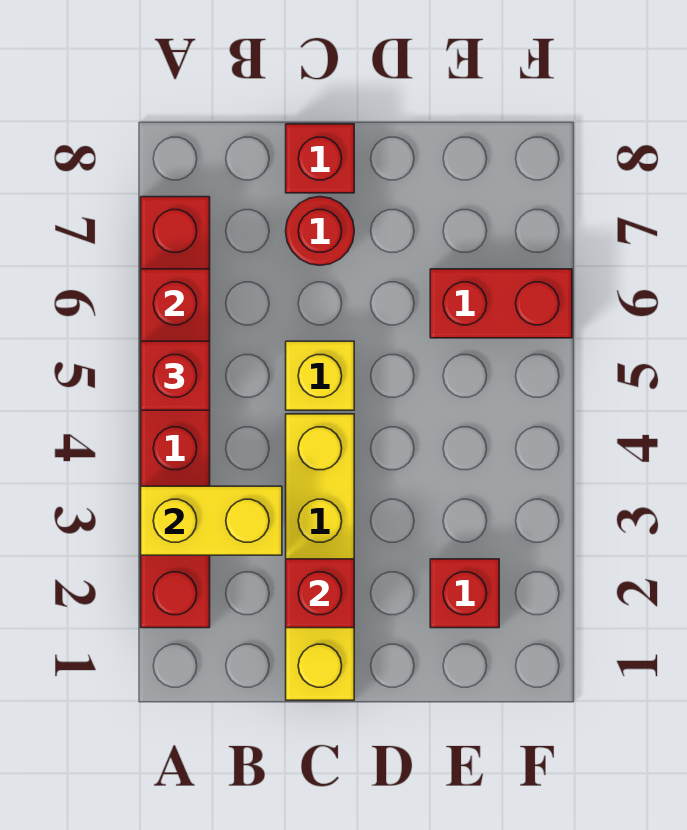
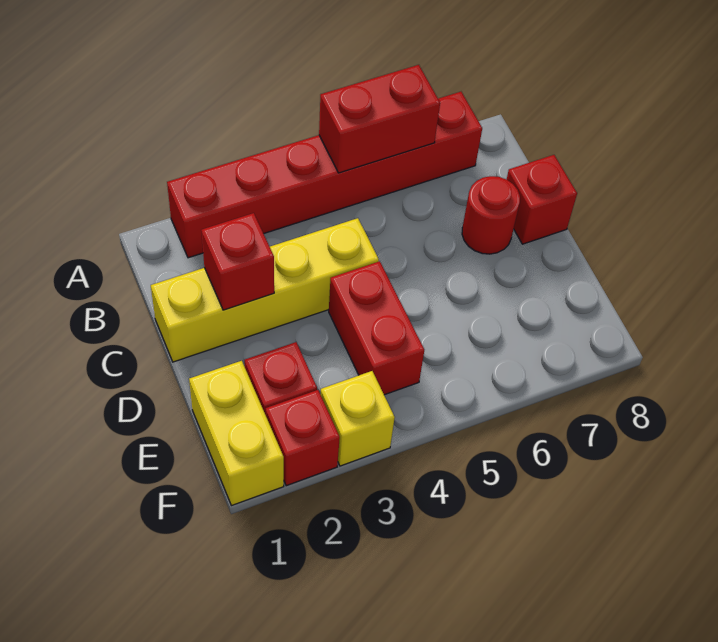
yellow 1x2 brick [141,486,282,555] -> yellow 1x2 brick moved to [189,361,284,506]
red 1x1 brick [141,341,210,410] -> red 1x1 brick moved to [266,390,340,486]
yellow 1x1 brick [286,341,354,410] -> yellow 1x1 brick moved to [321,371,395,466]
red 1x2 brick [430,269,572,338] -> red 1x2 brick moved to [329,261,424,395]

